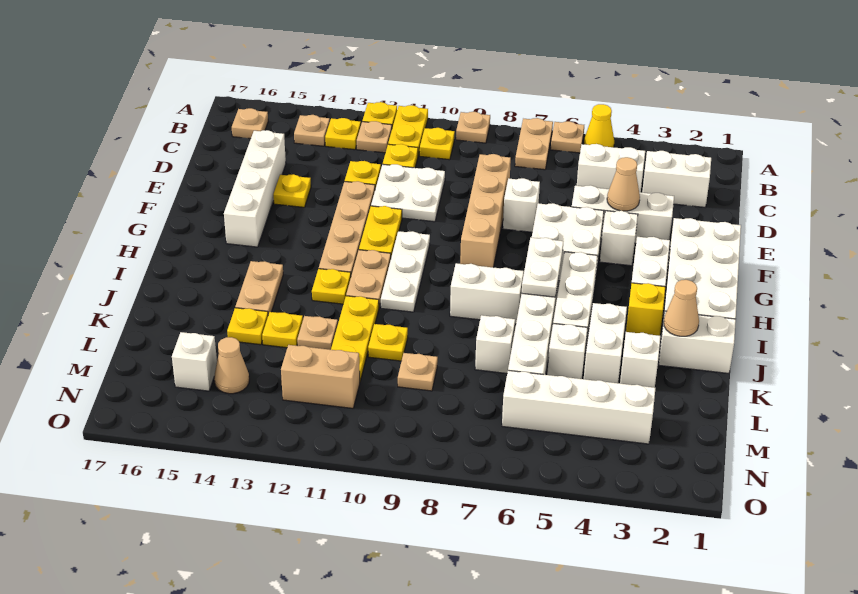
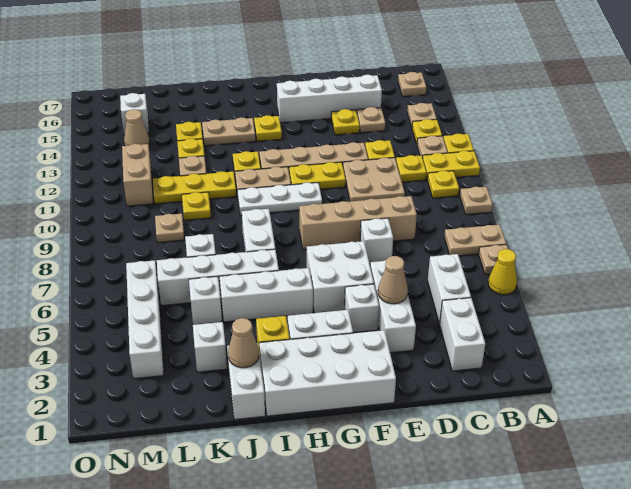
white 2x2 plate [371,164,445,222] -> tan 2x2 plate [343,157,405,201]
none -> tan 1x1 plate [357,107,385,133]
white 1x2 plate [522,238,563,297] -> none
none -> yellow 1x1 plate [254,115,282,141]
white 1x2 brick [584,303,627,383] -> none

